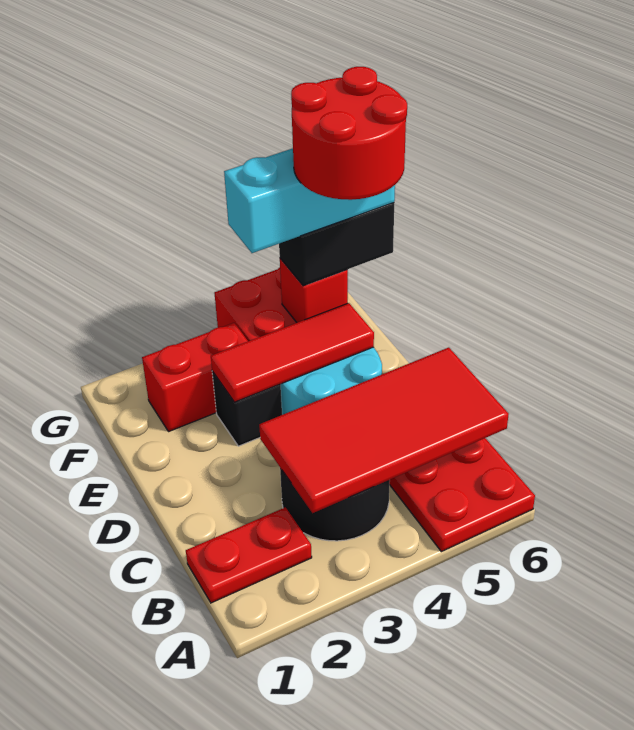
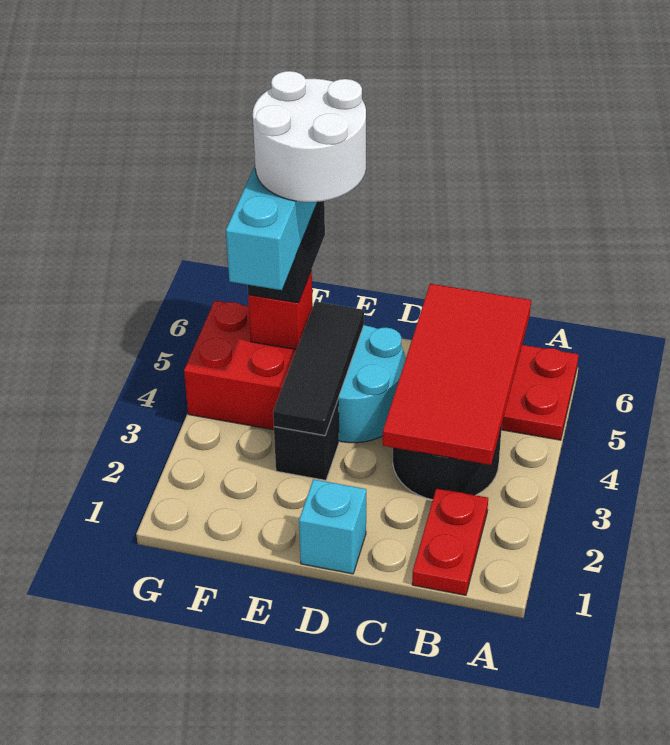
none -> cyan 1x1 brick [299,479,366,574]
red 1x3 tile [211,303,374,402] -> black 1x3 tile [273,302,364,435]
red 2x2 round brick [291,67,407,200] -> white 2x2 round brick [253,71,366,202]
red 1x2 brick [142,323,248,432] -> none

